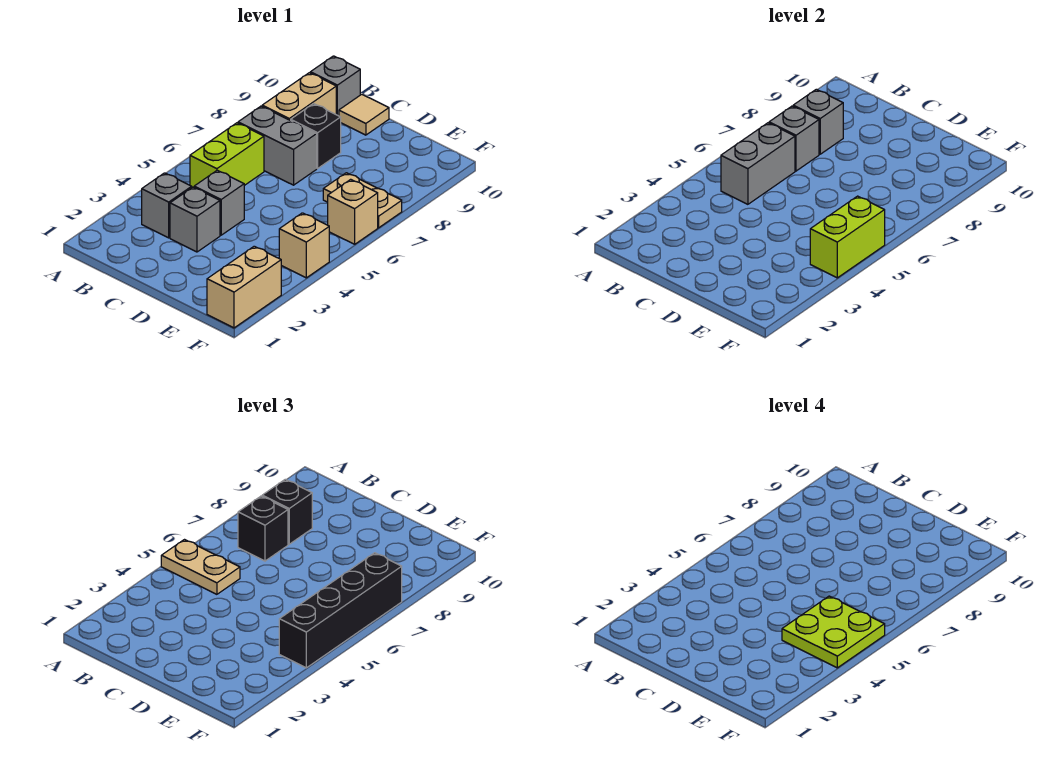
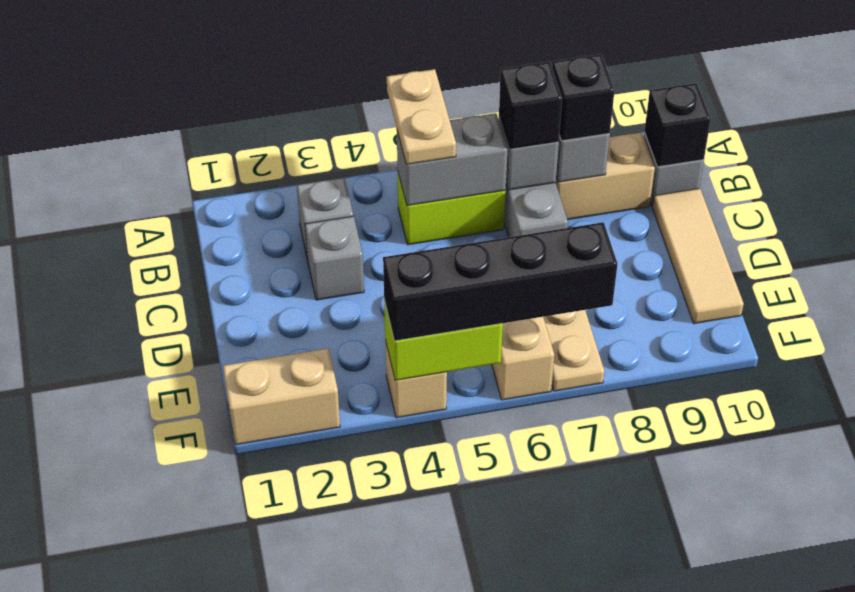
grey 1x1 brick [194,170,244,235] -> none
black 1x1 brick [291,104,341,168] -> black 1x1 brick moved to [644,83,711,167]
tan 1x1 tile [339,94,389,135] -> tan 1x3 tile [652,188,744,324]
lime 2x2 plate [782,596,885,668] -> none

